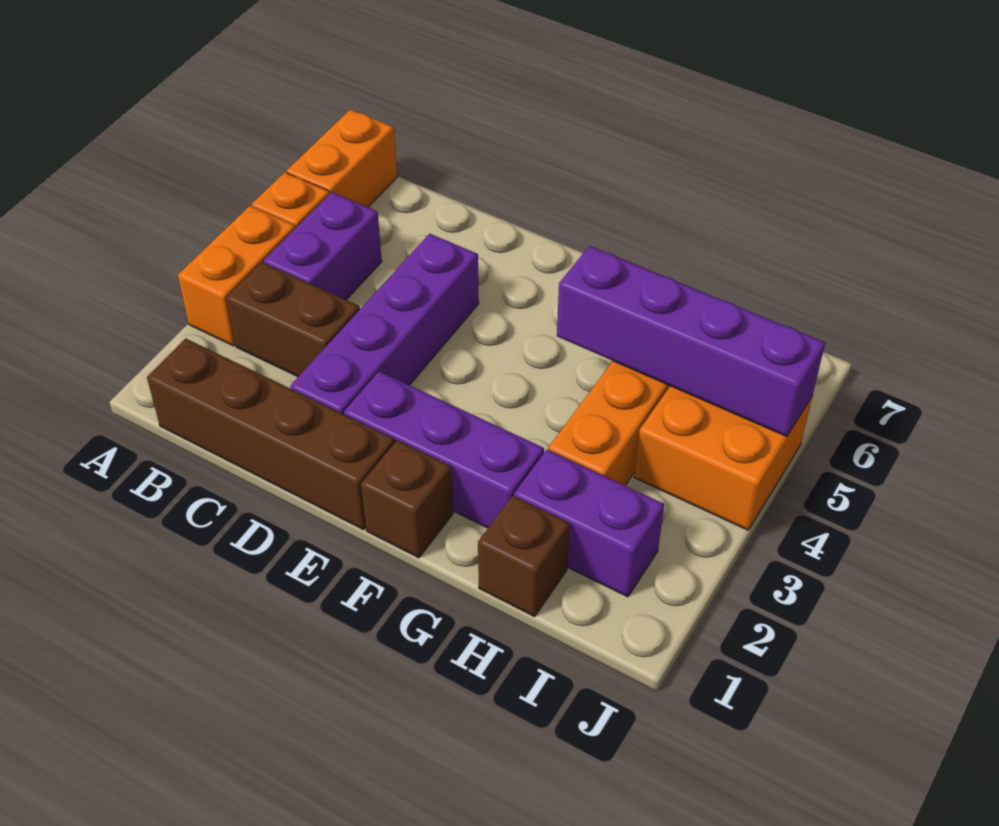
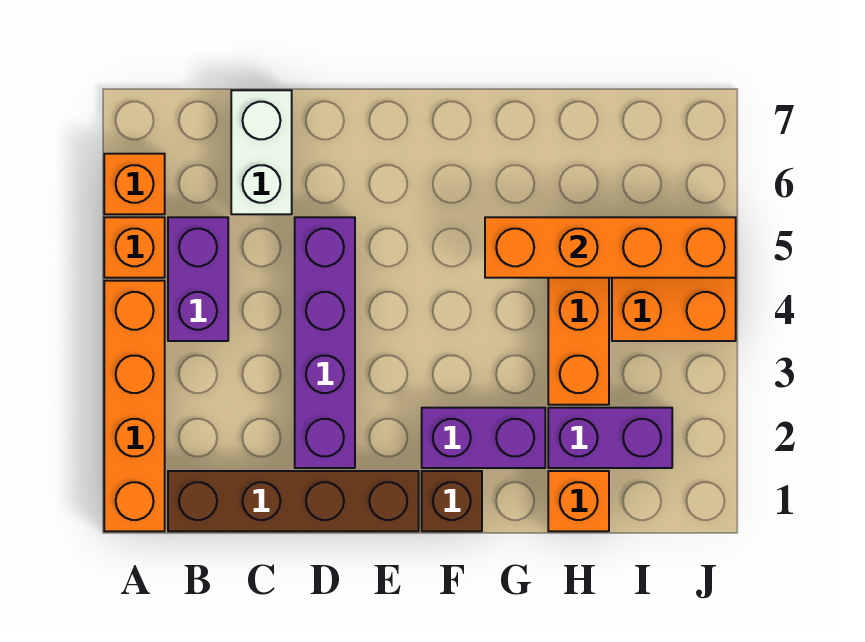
orange 1x2 brick [178,206,296,346] -> orange 1x4 brick [104,281,165,531]
orange 1x2 brick [286,110,397,207] -> orange 1x1 brick [104,154,165,214]
brown 1x2 brick [227,262,360,377] -> none
none -> white 1x2 brick [231,90,292,214]
purple 1x3 brick [344,371,544,528] -> purple 1x2 brick [422,408,545,468]
purple 1x4 brick [557,246,825,436] -> orange 1x4 brick [485,217,736,278]
brown 1x1 brick [478,496,570,617] -> orange 1x1 brick [548,471,609,531]

